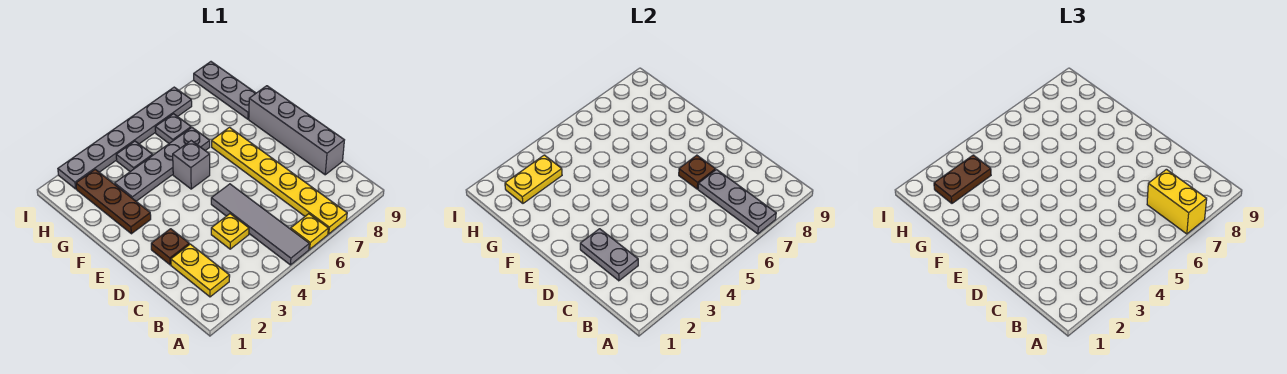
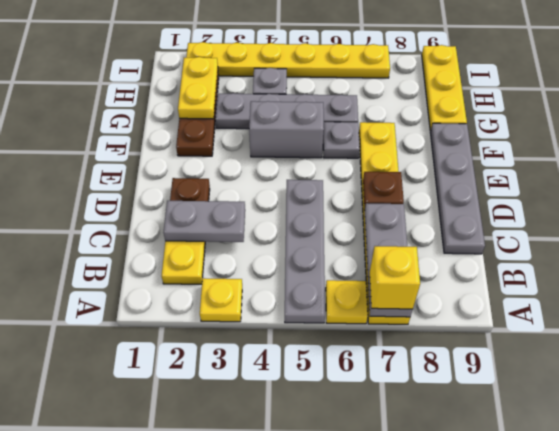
grey 1x4 tile [211,184,309,265] -> grey 1x4 plate [285,180,325,323]
yellow 1x2 brick [1147,169,1207,234] -> yellow 1x1 brick [370,246,420,309]
grey 1x2 plate [580,229,638,281] -> grey 1x2 plate turned to [164,201,245,242]
yellow 1x1 plate [211,214,249,249] -> yellow 1x1 plate moved to [200,278,242,322]
grey 1x4 brick [249,86,344,175] -> grey 1x4 plate [430,123,485,254]
grey 1x1 brick [173,141,210,189] -> grey 1x2 brick [249,101,324,158]
grey 1x3 plate [194,62,256,119] -> yellow 1x3 plate [422,45,467,131]
yellow 1x2 plate [505,155,562,203] -> yellow 1x2 plate turned to [178,57,218,119]
brown 1x2 plate [934,155,991,203] -> none
grey 1x1 plate [155,114,191,143] -> grey 1x1 plate moved to [323,122,360,158]
grey 1x6 plate [58,87,192,189] -> yellow 1x6 plate [186,42,390,78]

